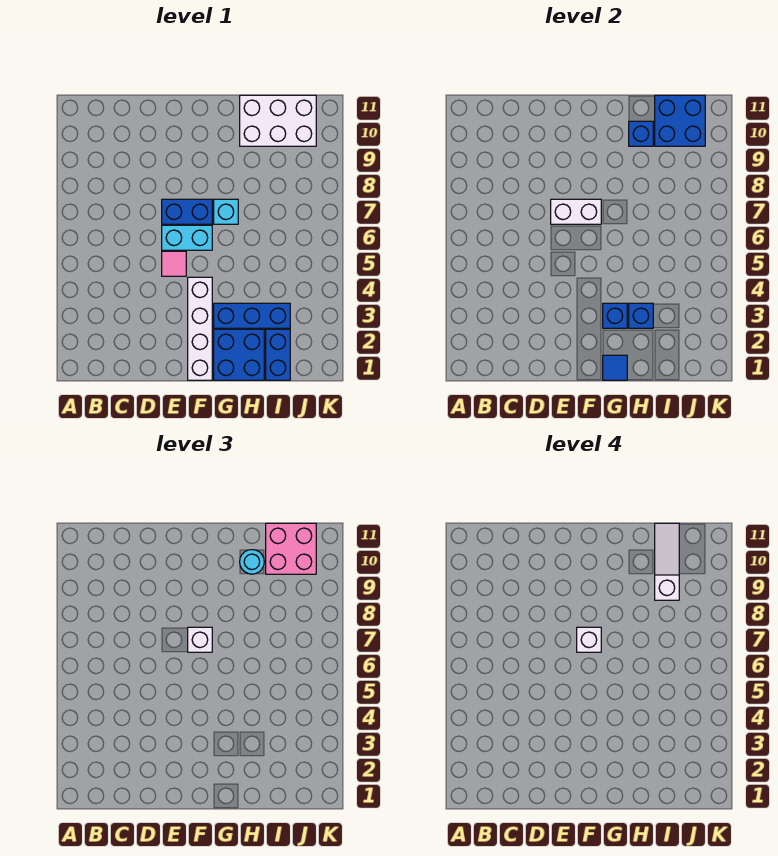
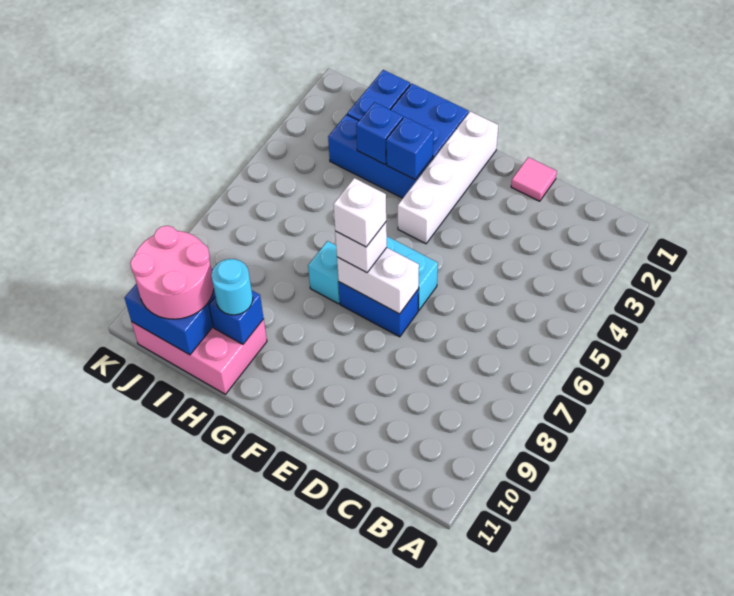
pink 1x1 tile [162,251,186,276] -> pink 1x1 tile moved to [511,157,557,201]
blue 1x1 tile [603,355,627,380] -> none
white 2x3 brick [240,95,316,146] -> pink 2x3 brick [132,319,267,394]
white 1x3 slope [655,523,679,600] -> none
pink 2x2 brick [266,523,316,574] -> pink 2x2 round brick [130,226,214,319]

